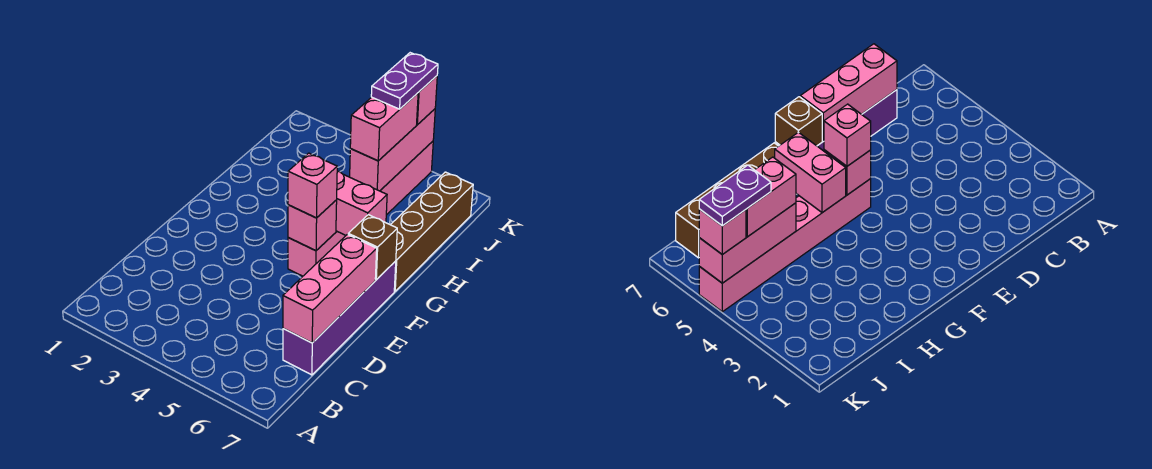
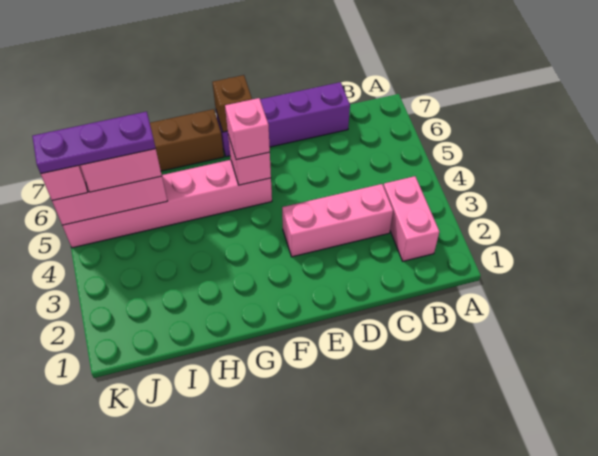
pink 1x3 brick [283,234,377,343] -> pink 1x3 brick moved to [282,184,393,257]
pink 1x2 brick [336,171,387,235] -> pink 1x2 brick moved to [383,176,439,261]
purple 1x2 plate [371,53,438,109] -> purple 1x3 plate [32,112,156,174]

